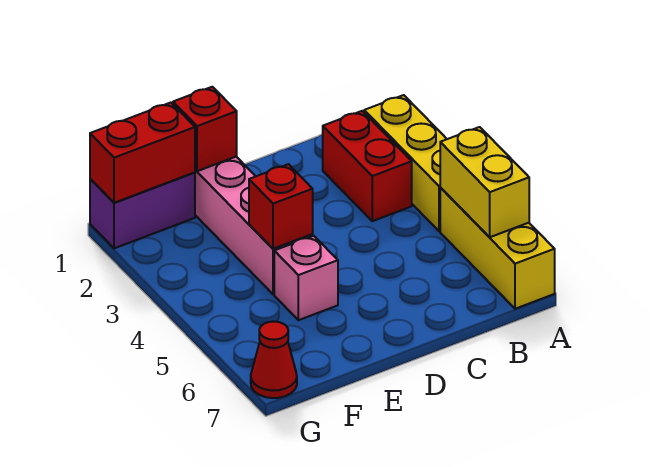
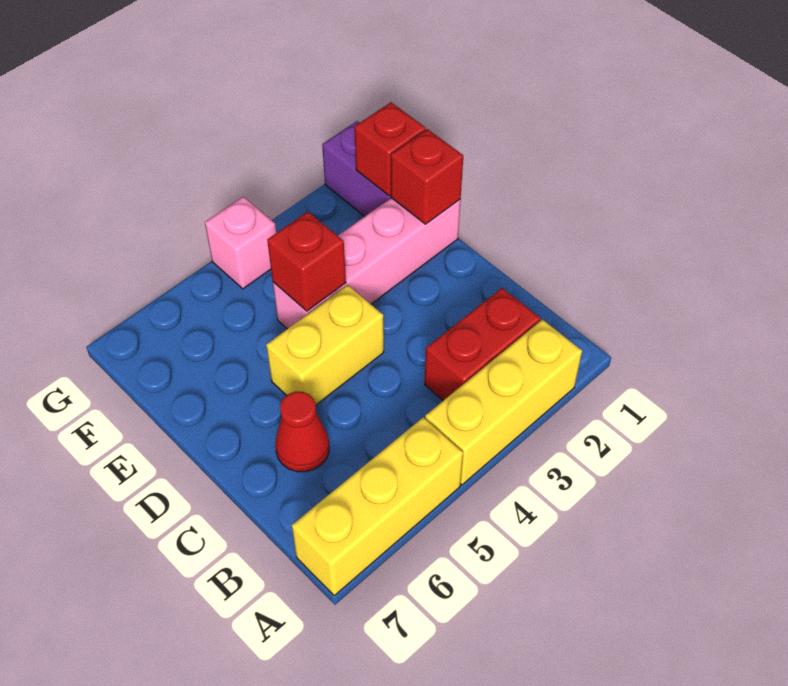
yellow 1x2 brick [440,127,529,237] -> yellow 1x2 brick moved to [266,285,384,405]
pink 1x1 brick [274,236,338,320] -> pink 1x1 brick moved to [205,197,276,289]
red 1x2 brick [90,103,195,203] -> red 1x1 brick [354,102,426,196]
red 1x1 cone [251,321,297,398] -> red 1x1 cone moved to [275,391,329,472]

